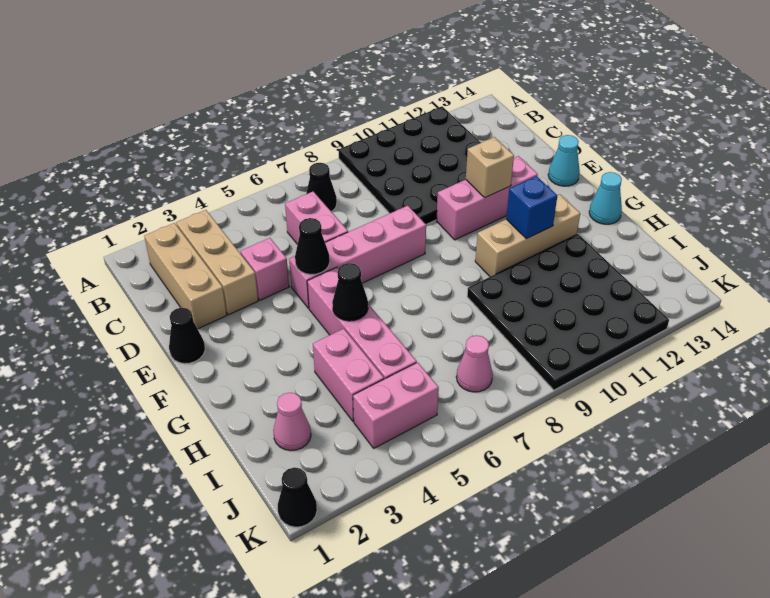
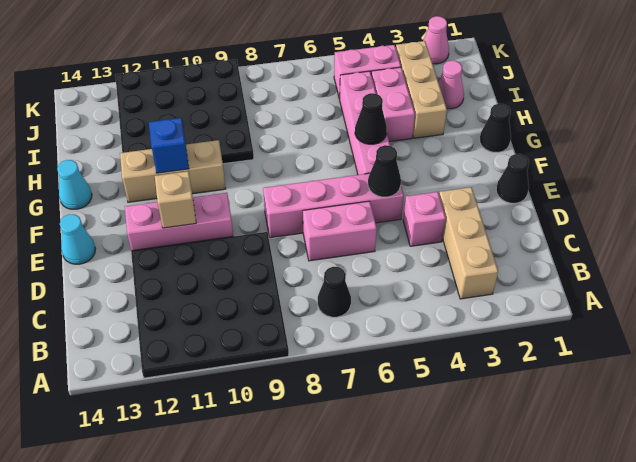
tan 1x3 brick [144,223,227,329] -> tan 1x3 brick moved to [396,41,447,138]
pink 1x2 brick [285,192,348,244] -> pink 1x2 brick turned to [303,201,377,261]
pink 1x1 cone [456,335,493,392] -> pink 1x1 cone moved to [423,16,449,64]
black 1x1 cone [278,467,317,527] -> black 1x1 cone moved to [480,104,511,152]

